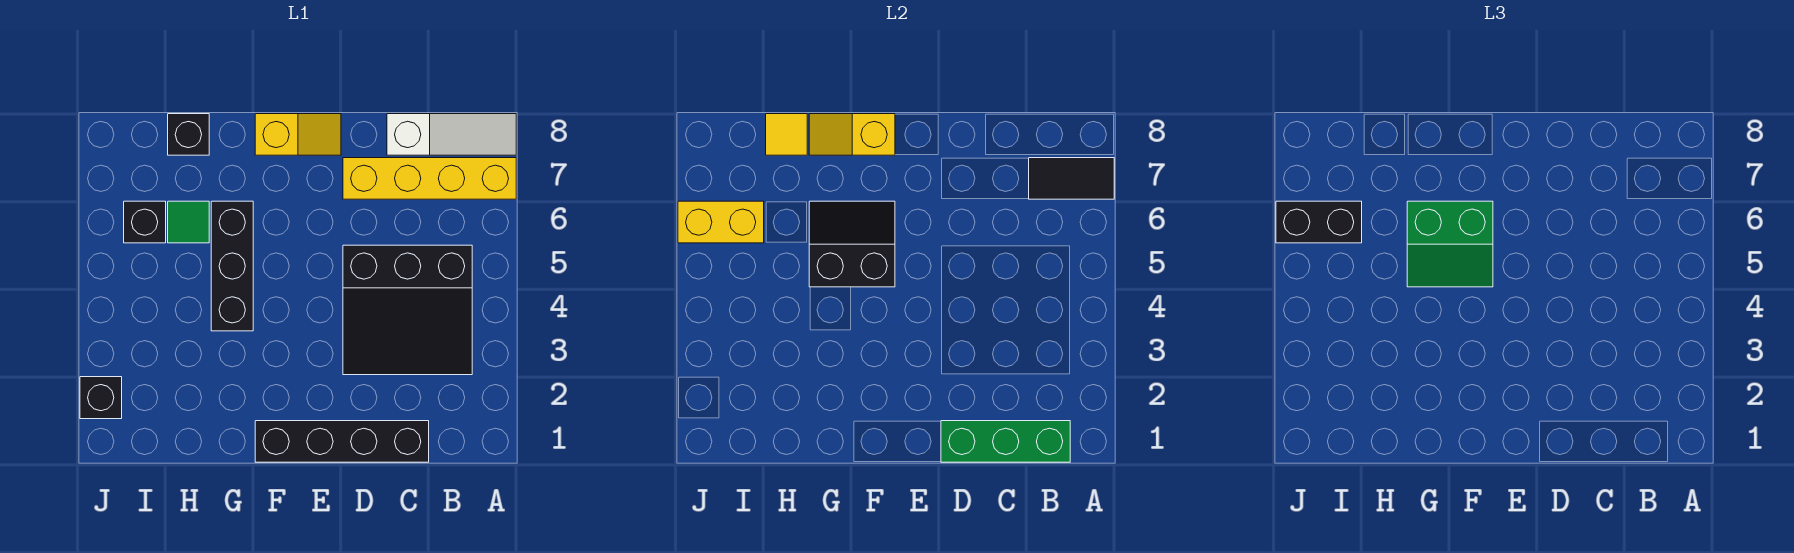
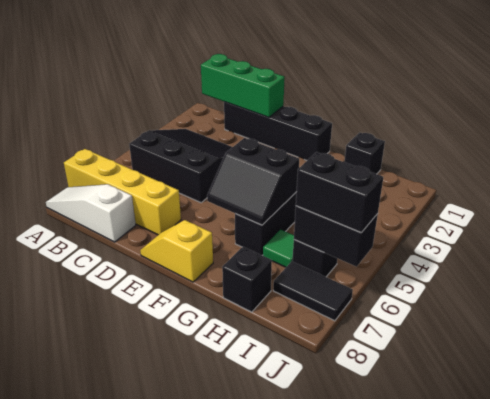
black 1x2 tile [1029,158,1114,199] -> black 1x2 tile moved to [273,261,353,321]
green 2x2 slope [1407,201,1493,287] -> none
yellow 1x2 slope [809,114,895,155] -> none
yellow 1x1 tile [766,114,807,155] -> none
yellow 1x2 brick [678,201,764,243] -> black 1x2 brick [294,206,378,267]
black 1x1 brick [80,377,122,419] -> black 1x1 brick moved to [344,132,385,174]

